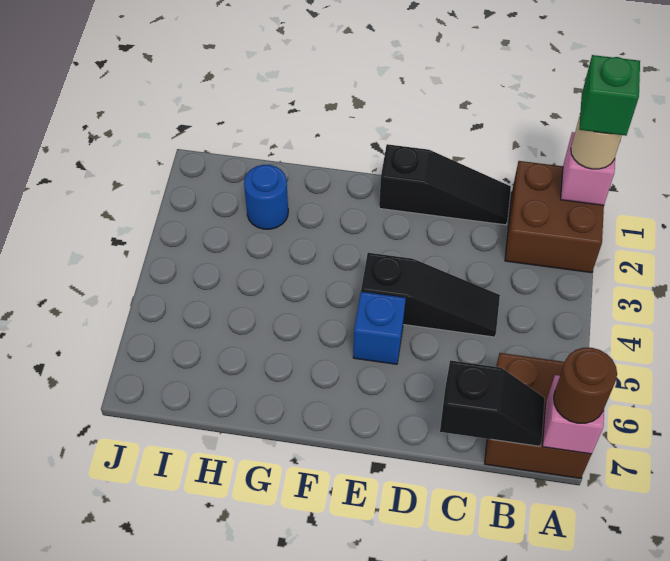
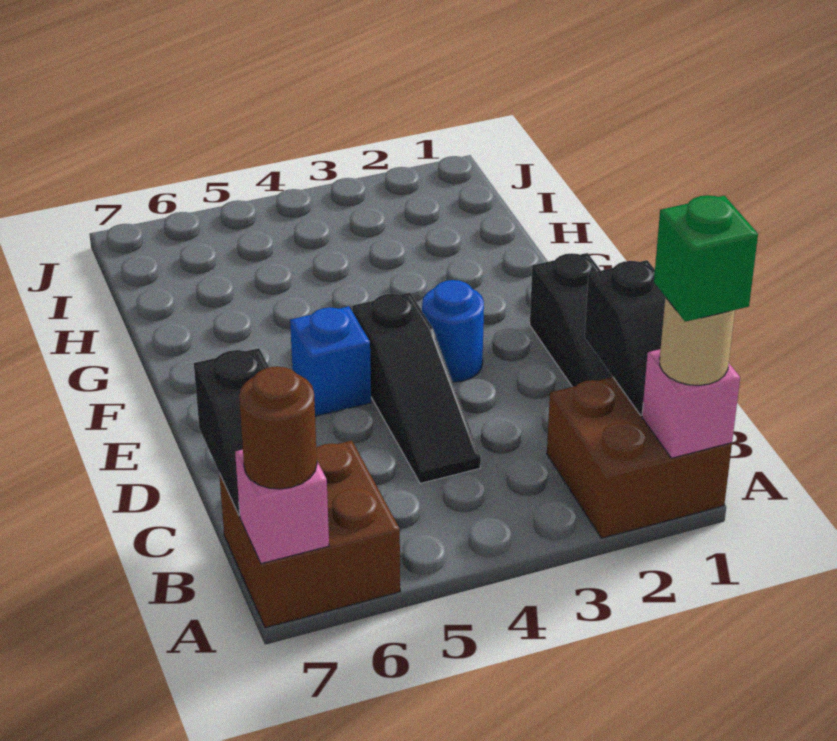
none -> black 1x2 slope [585,260,665,415]
blue 1x1 round brick [244,165,288,229] -> blue 1x1 round brick moved to [422,280,484,382]

